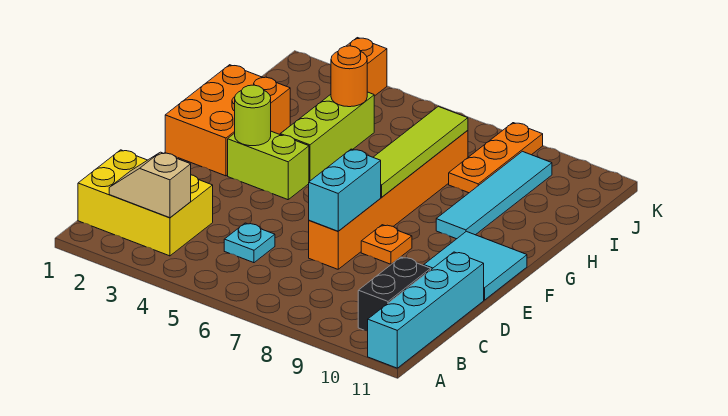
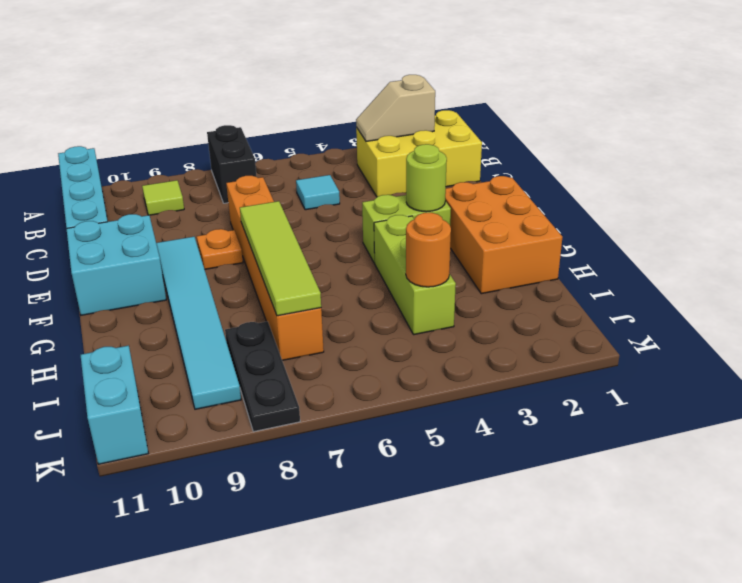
tan 1x2 slope [109,152,191,218] -> tan 1x2 slope turned to [356,75,435,141]
none -> lime 1x1 tile [142,180,184,215]
black 1x2 brick [358,257,431,331] -> black 1x2 brick moved to [207,125,257,203]
cyan 1x1 plate [224,223,275,263] -> cyan 1x1 tile [296,175,340,210]
cyan 1x2 brick [309,149,381,231] -> cyan 1x2 brick moved to [81,345,148,464]
cyan 2x2 tile [424,231,527,300] -> cyan 2x2 brick [66,214,166,315]
cyan 1x4 tile [436,151,552,239] -> cyan 1x6 tile [156,237,241,409]
orange 1x3 plate [449,123,543,193] -> black 1x3 plate [225,321,300,432]
orange 1x1 brick [347,38,387,96] -> none

